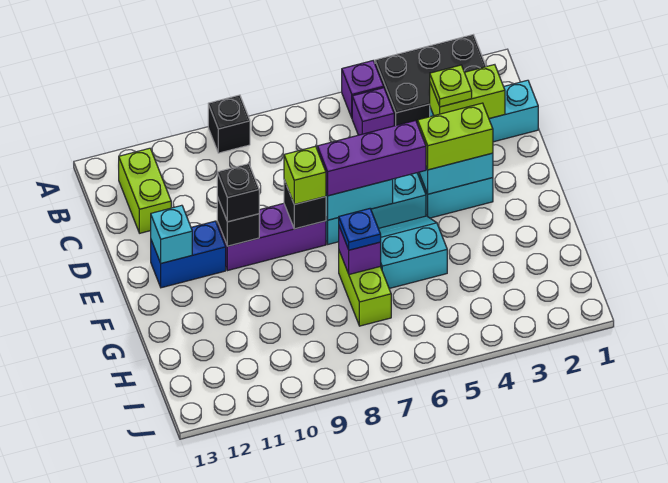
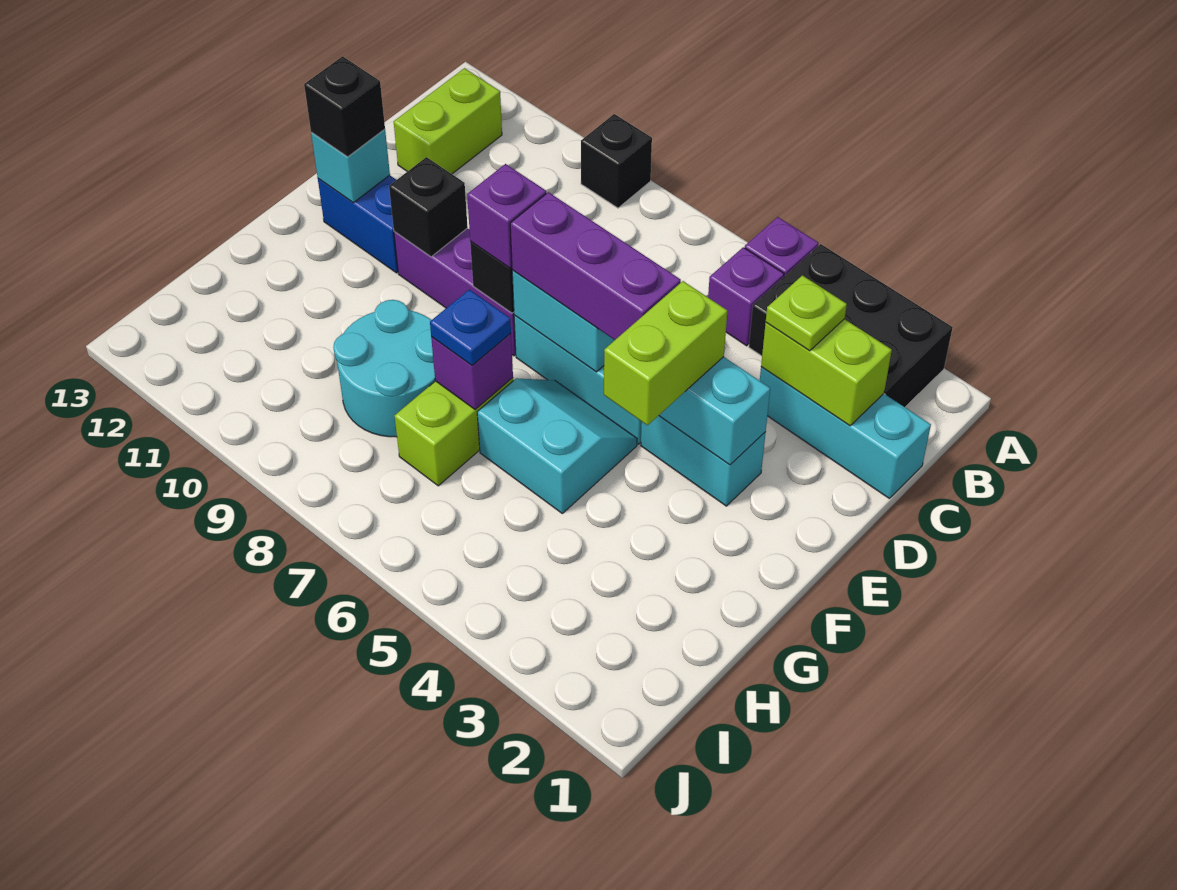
lime 1x2 brick [418,103,493,170] -> lime 1x2 brick turned to [604,281,727,425]
lime 1x1 brick [284,146,326,204] -> purple 1x1 brick [467,164,546,268]
black 1x1 brick [217,164,259,222] -> black 1x1 brick moved to [304,56,385,157]
none -> cyan 2x2 round brick [333,300,435,437]

